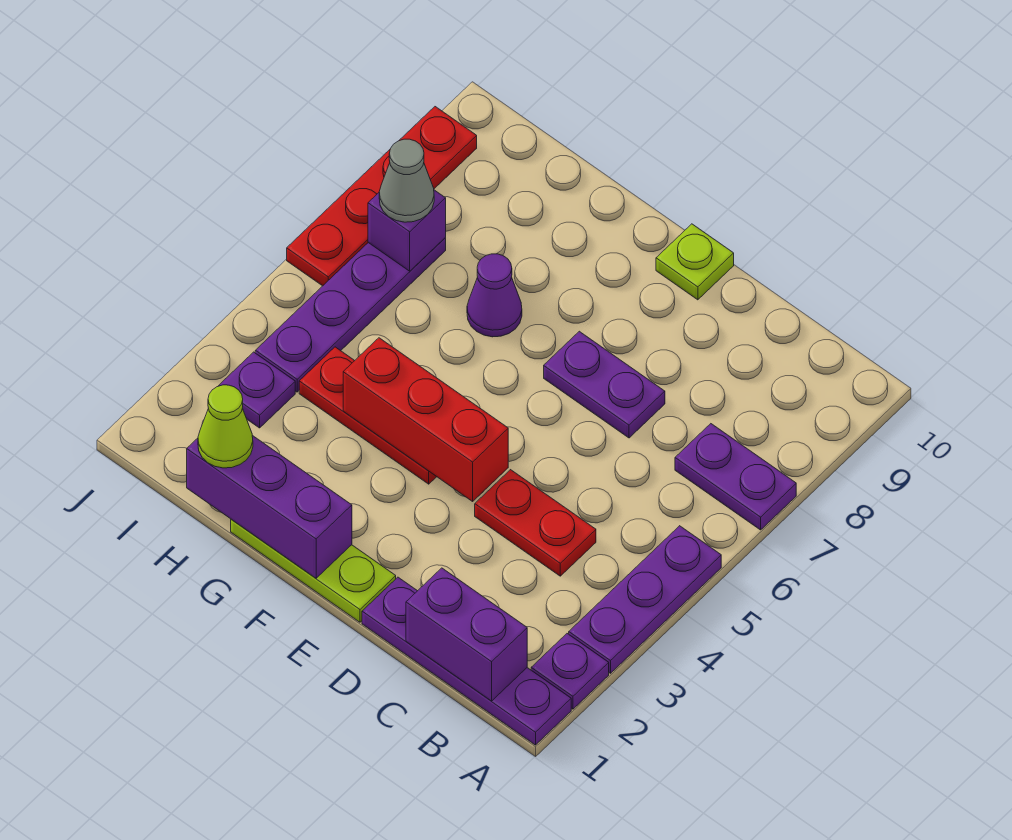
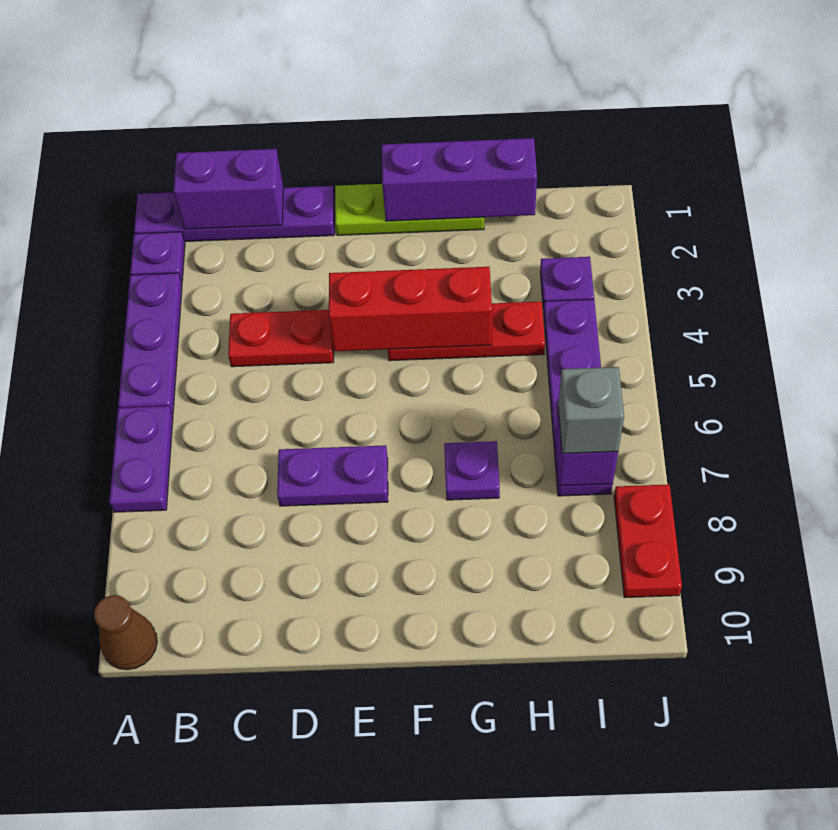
purple 1x2 plate [675,424,796,530] -> purple 1x2 plate turned to [109,406,173,512]
none -> brown 1x1 cone [94,595,157,670]
lime 1x1 plate [656,224,734,300] -> none
purple 1x1 cone [467,254,522,337] -> purple 1x1 plate [444,441,500,500]
lime 1x1 cone [198,385,253,468] -> none
grey 1x1 cone [379,139,434,222] -> grey 1x1 brick [558,367,624,454]
red 1x4 plate [287,107,477,286] -> red 1x2 plate [614,485,682,598]

